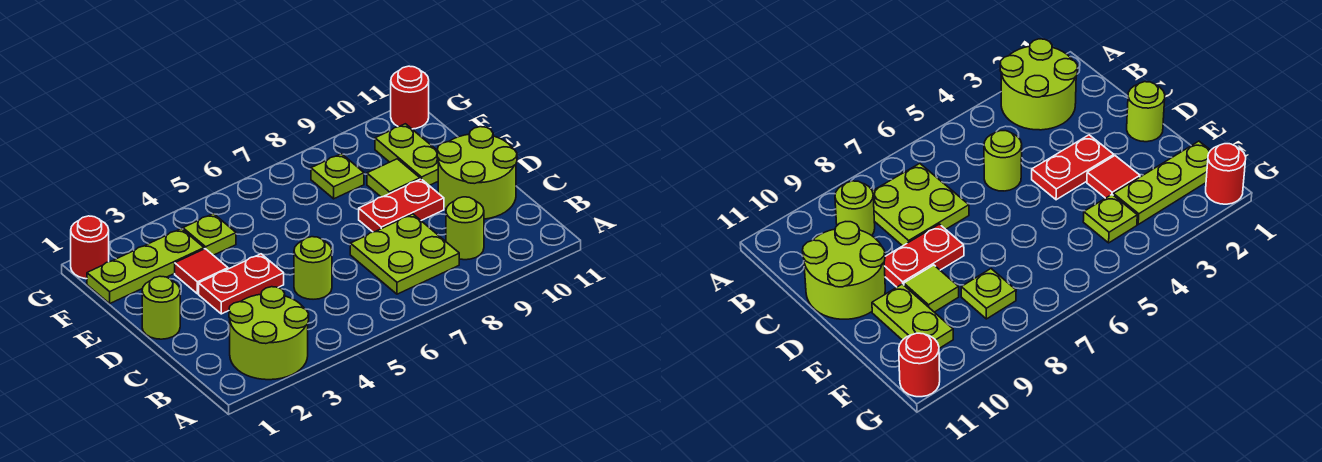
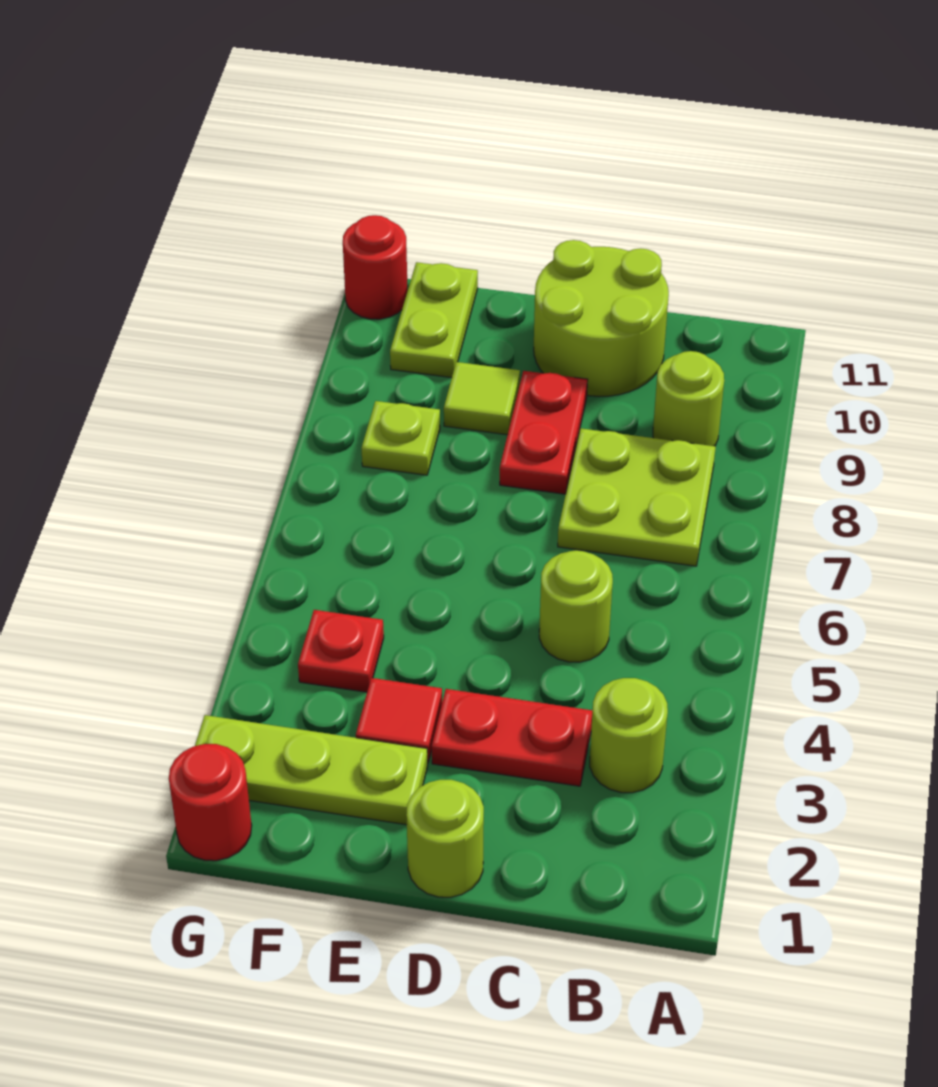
lime 2x2 round brick [229,287,309,380] -> lime 1x1 round brick [590,678,668,793]
red 1x2 plate [199,254,284,314] -> red 1x2 plate turned to [432,689,593,786]
lime 1x2 plate [375,124,438,185] -> lime 1x2 plate turned to [390,262,478,378]
lime 1x3 plate [87,229,204,303] -> lime 1x3 plate turned to [195,715,428,825]
lime 1x1 plate [183,214,236,255] -> red 1x1 plate [298,610,384,692]

